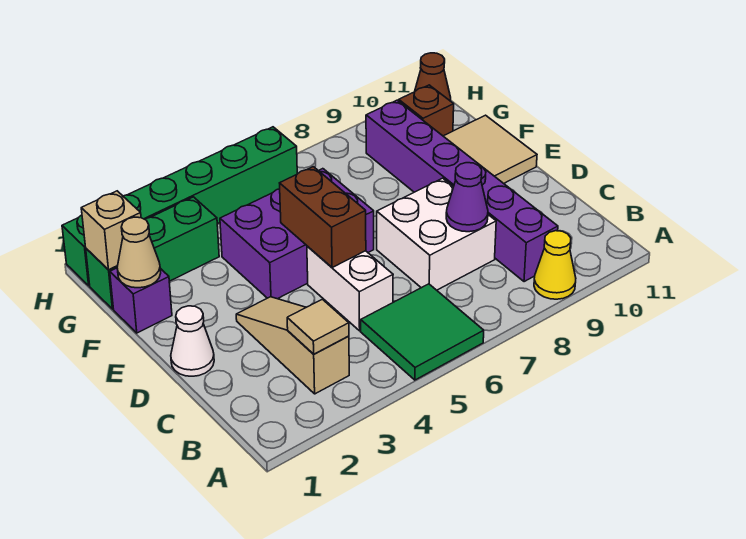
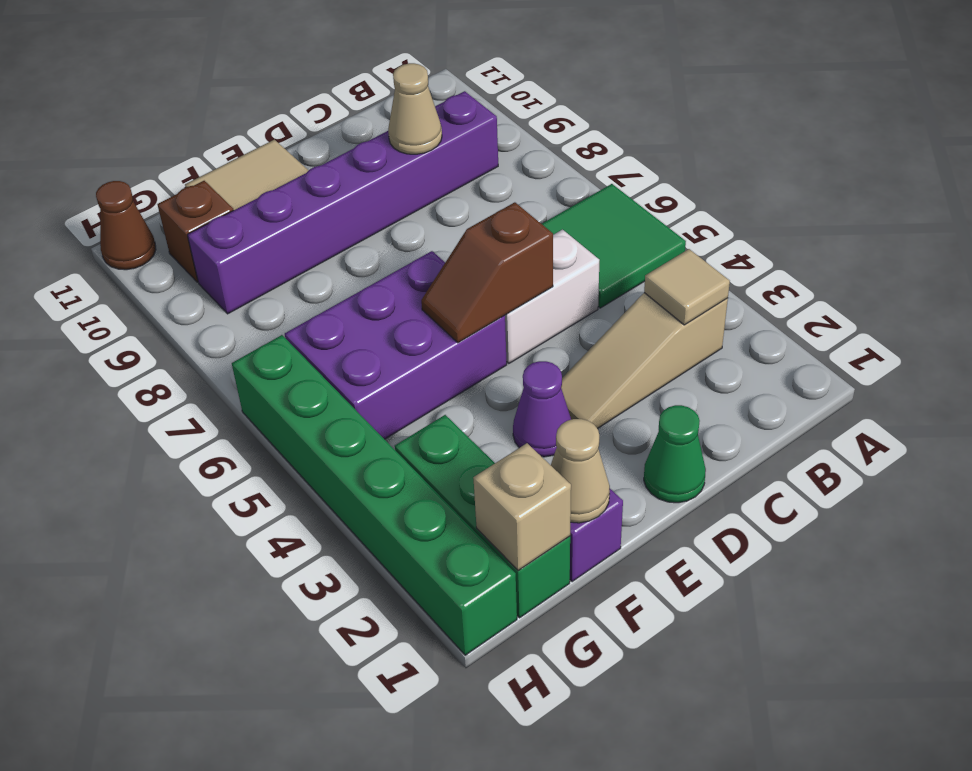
yellow 1x1 cone [534,231,576,299] -> none
white 2x2 brick [377,178,496,290] -> none
purple 1x1 cone [446,163,488,232] -> purple 1x1 cone moved to [513,361,571,457]
none -> tan 1x1 cone [388,63,442,154]
white 1x1 cone [171,306,214,376] -> green 1x1 cone [644,405,706,503]
brown 1x2 brick [280,167,366,268] -> brown 1x2 slope [421,202,553,343]
purple 2x3 brick [220,169,374,299] -> purple 2x3 brick turned to [285,251,507,439]

